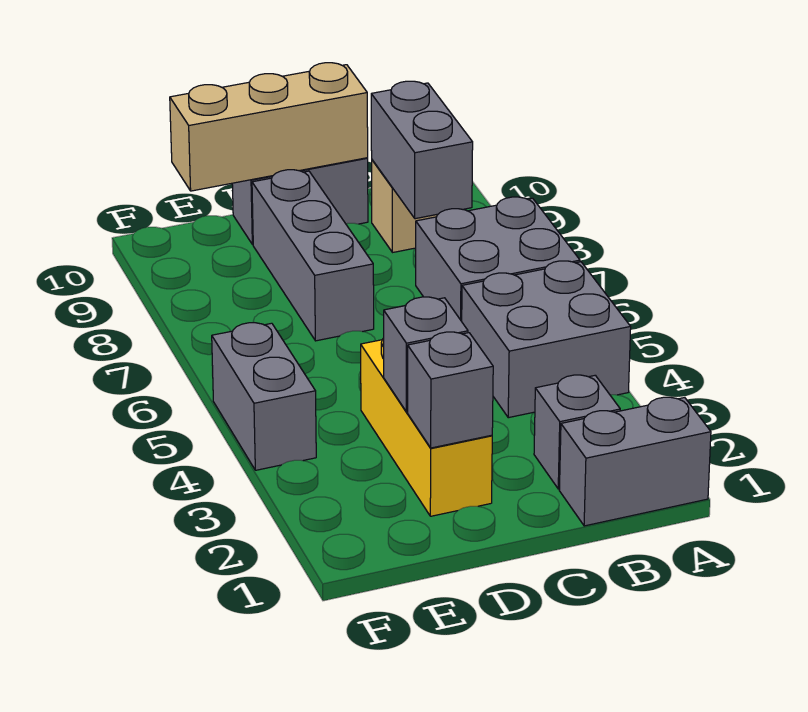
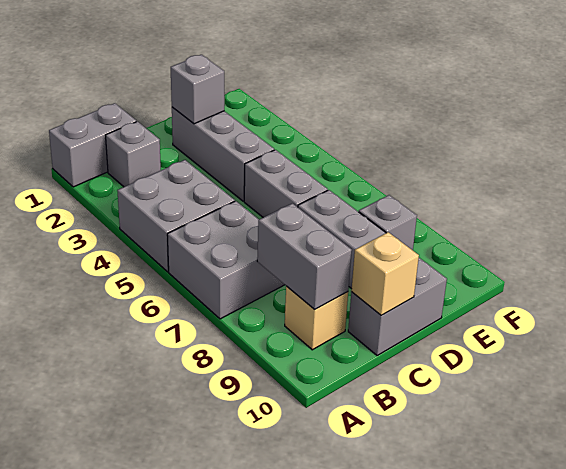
tan 1x3 brick [170,63,368,191] -> tan 1x1 brick [351,232,419,315]
yellow 1x3 brick [361,338,492,516] -> grey 1x3 brick [172,107,274,201]
grey 1x1 brick [384,297,468,412] -> grey 1x1 brick moved to [359,195,417,250]
grey 1x2 brick [212,323,316,470] -> grey 1x2 brick moved to [244,150,328,217]

